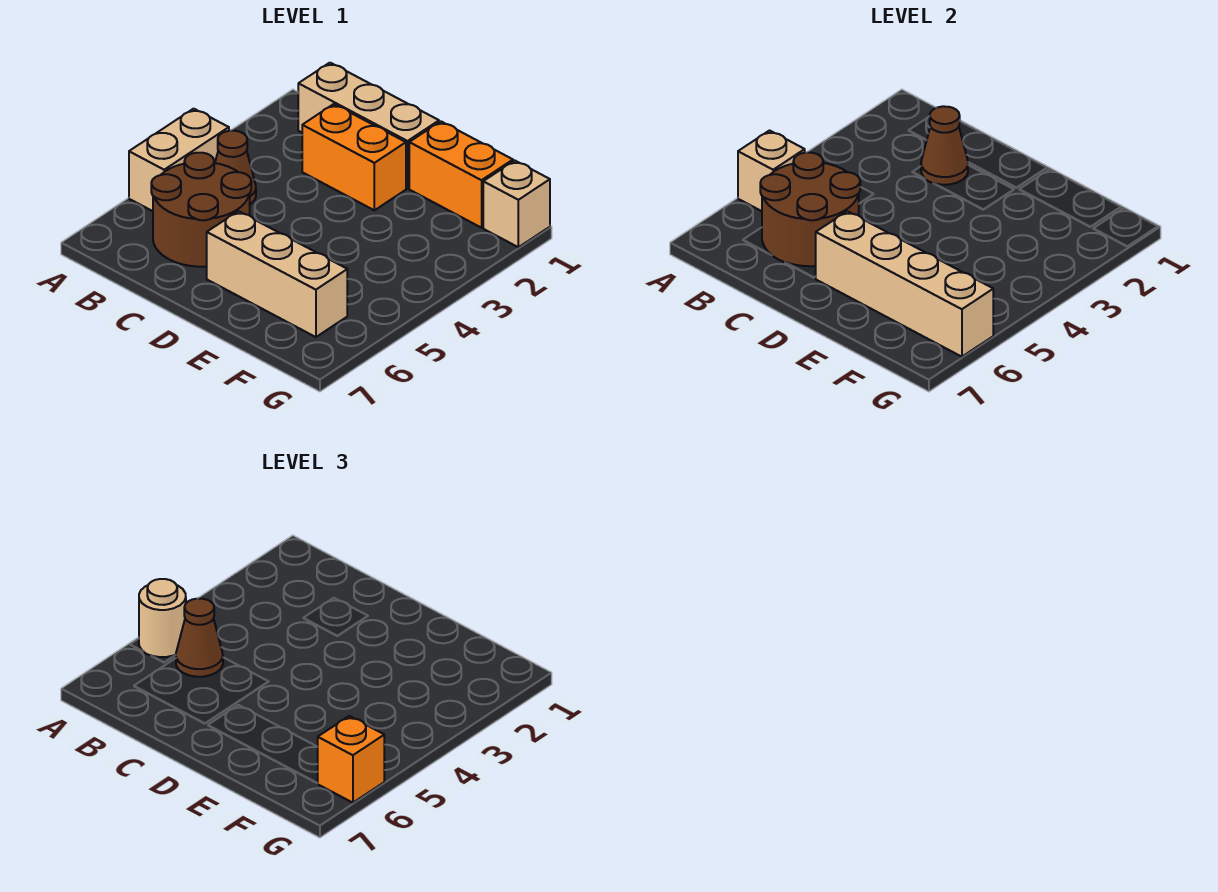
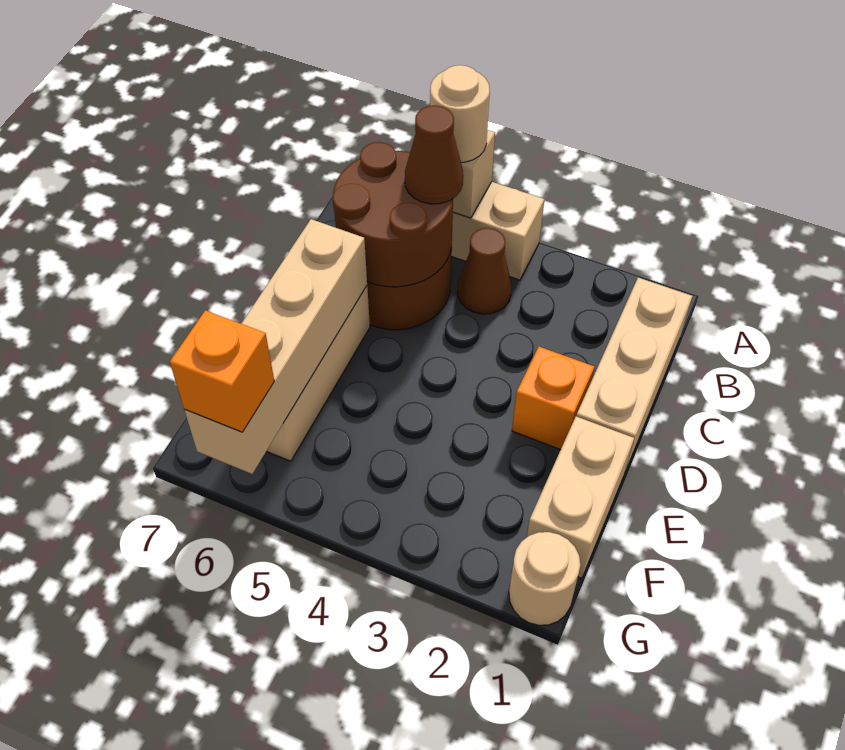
orange 1x2 brick [302,104,406,210] -> orange 1x1 brick [512,347,594,450]
brown 1x1 cone [921,106,968,185] -> none
orange 1x2 brick [409,121,513,228] -> tan 1x2 brick [527,417,634,578]
tan 1x1 brick [483,161,550,247] -> tan 1x1 round brick [509,532,580,625]

